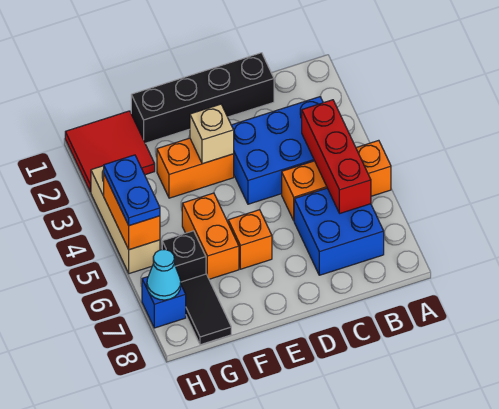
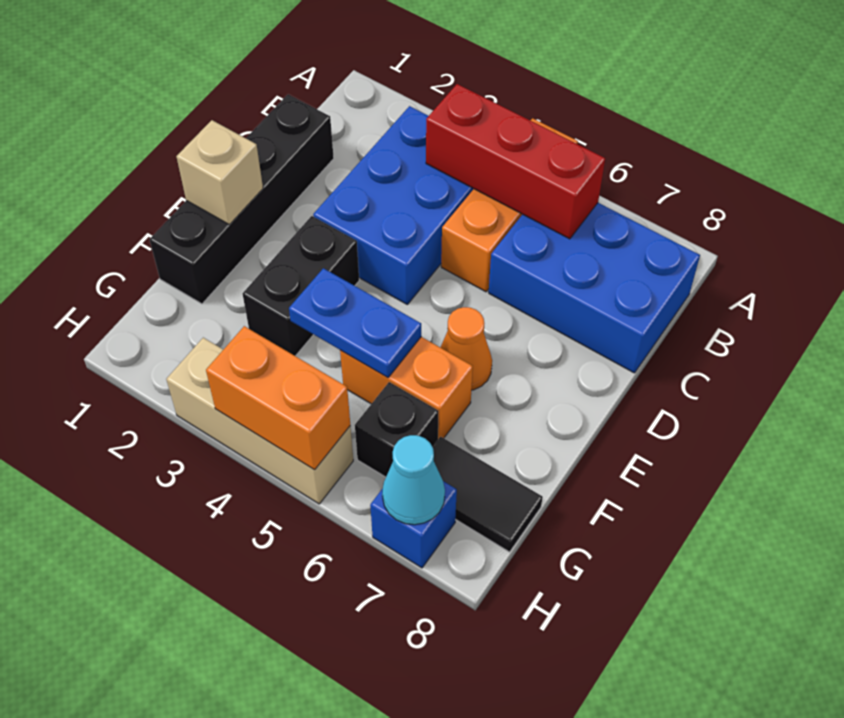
blue 2x2 brick [294,188,384,275] -> blue 2x3 brick [489,203,700,373]
orange 1x2 brick [157,138,234,198] -> black 1x2 brick [243,216,359,356]
tan 1x1 brick [190,104,234,164] -> tan 1x1 brick moved to [176,120,263,225]
orange 1x1 brick [228,210,272,269] -> orange 1x1 cone [440,307,492,390]
red 2x2 tile [65,111,155,192] -> none
blue 1x2 plate [104,155,160,226] -> blue 1x2 plate moved to [289,268,421,378]

